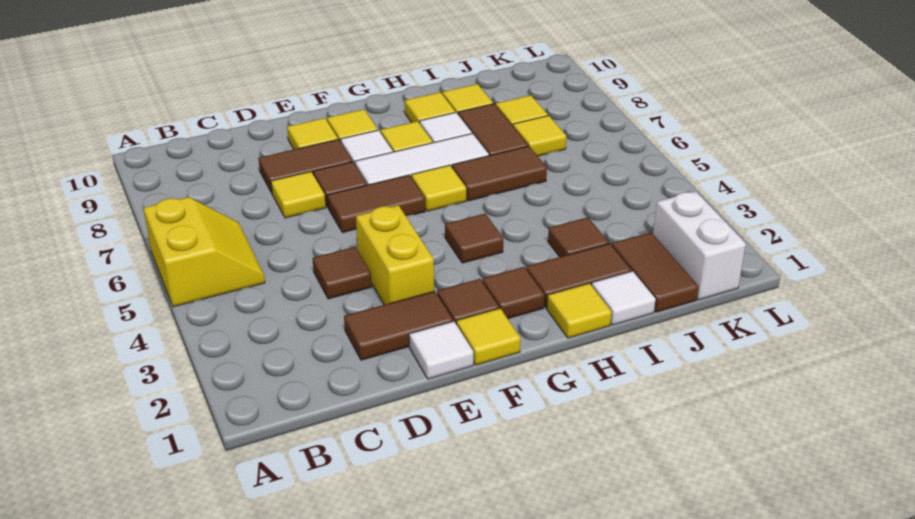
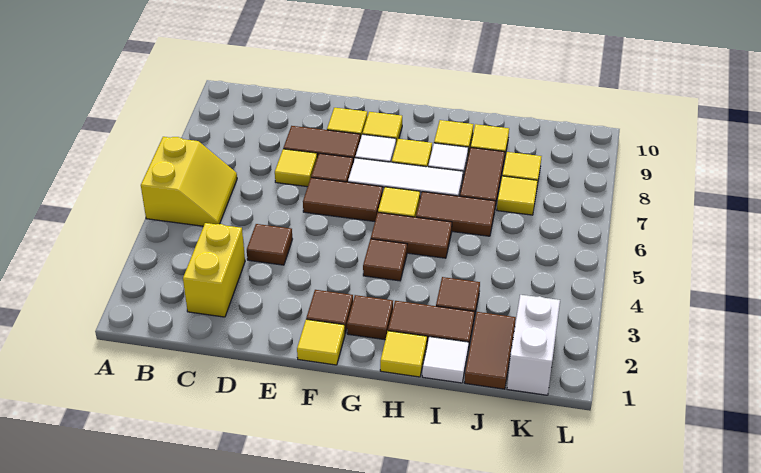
brown 1x2 tile [344,291,453,360] -> brown 1x2 tile moved to [371,212,452,258]
white 1x1 tile [409,321,473,379] -> none
yellow 1x2 brick [356,205,434,305] -> yellow 1x2 brick moved to [183,223,245,317]

